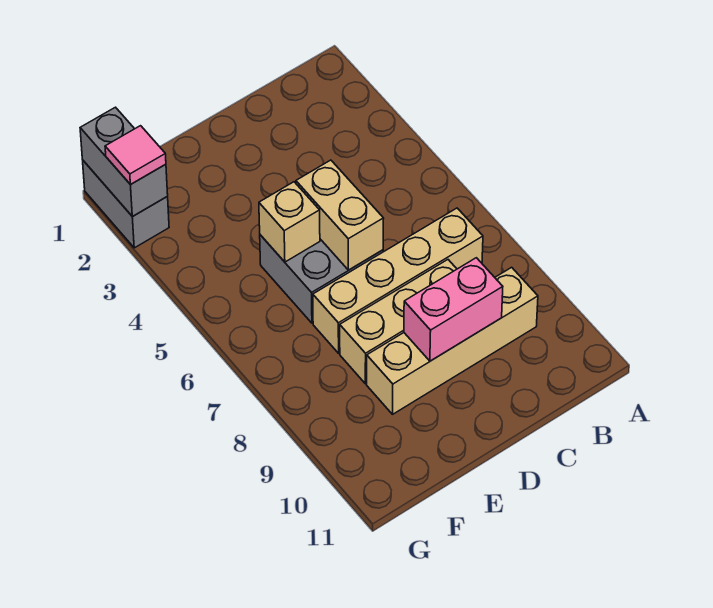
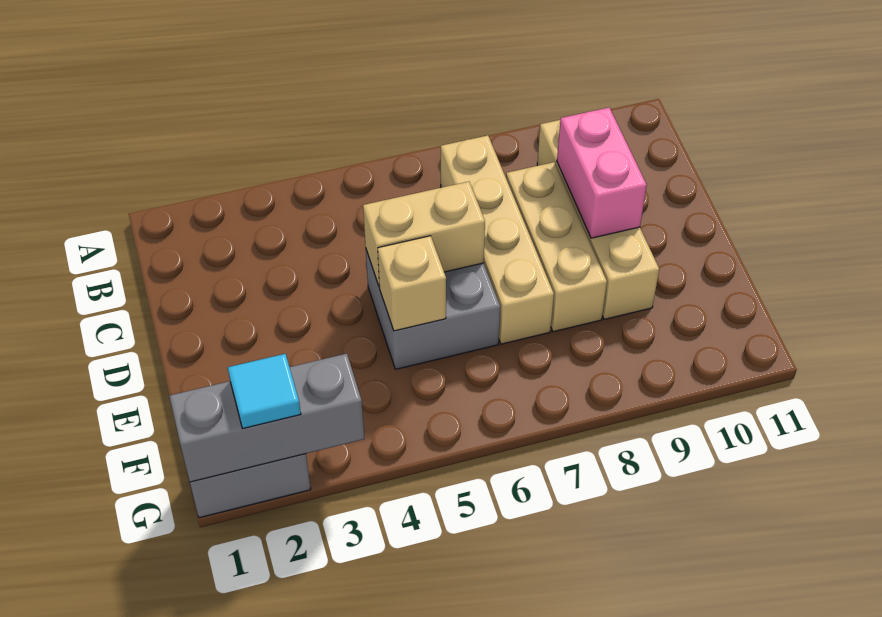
grey 1x2 brick [80,107,168,217] -> grey 1x3 brick [169,354,364,482]
pink 1x1 tile [105,126,166,185] -> cyan 1x1 tile [228,354,301,428]

